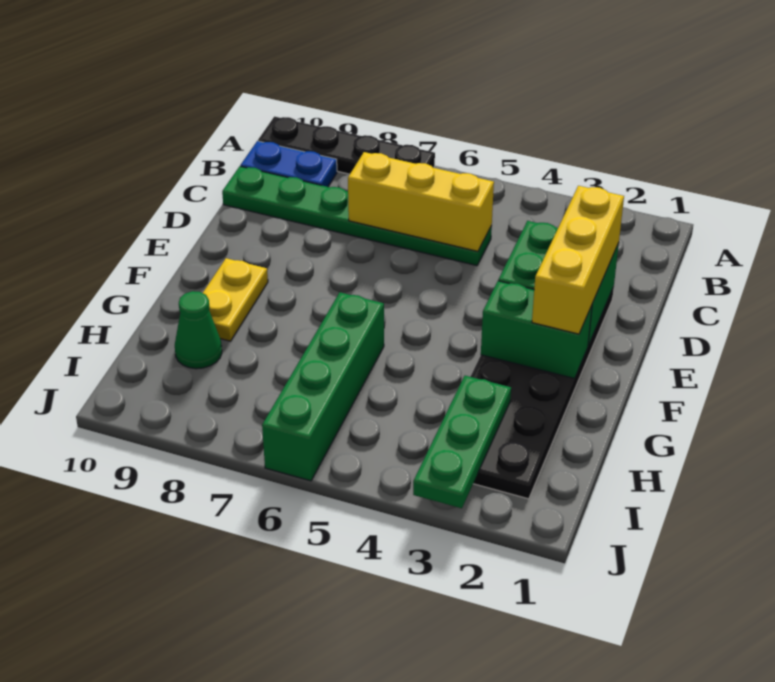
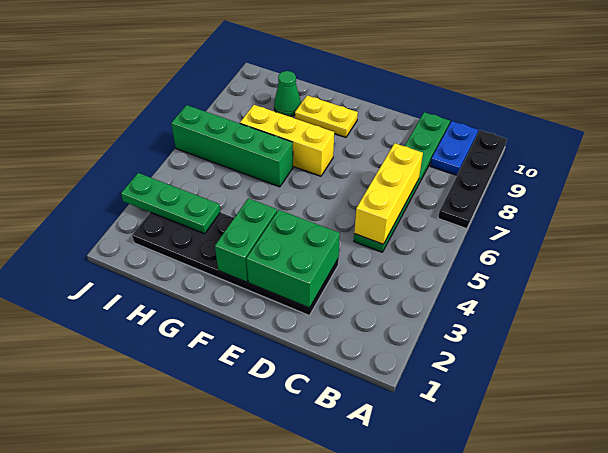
yellow 1x3 brick [532,186,624,334] -> yellow 1x3 brick moved to [240,105,334,176]

